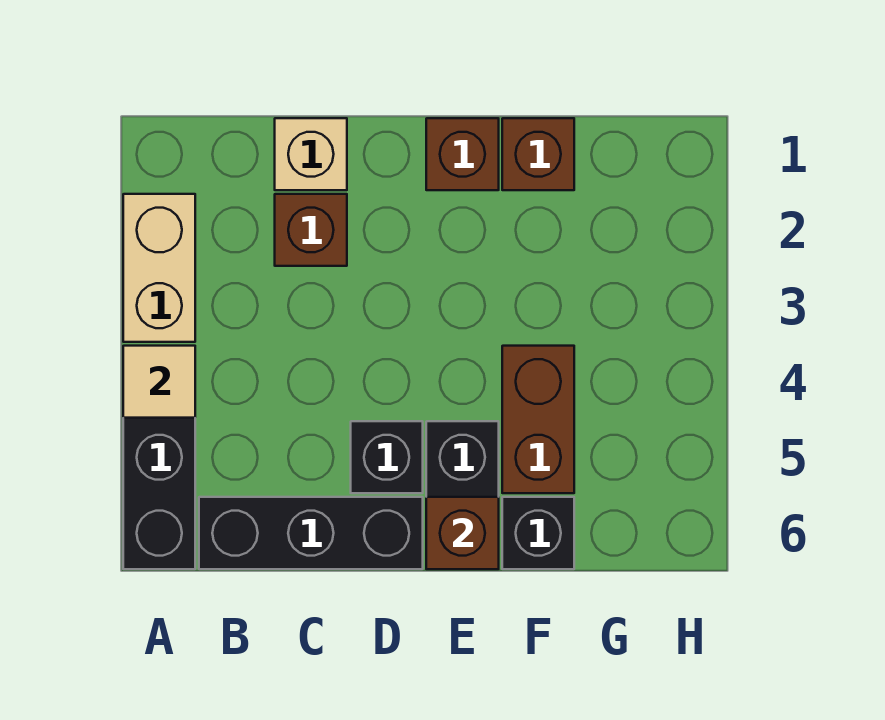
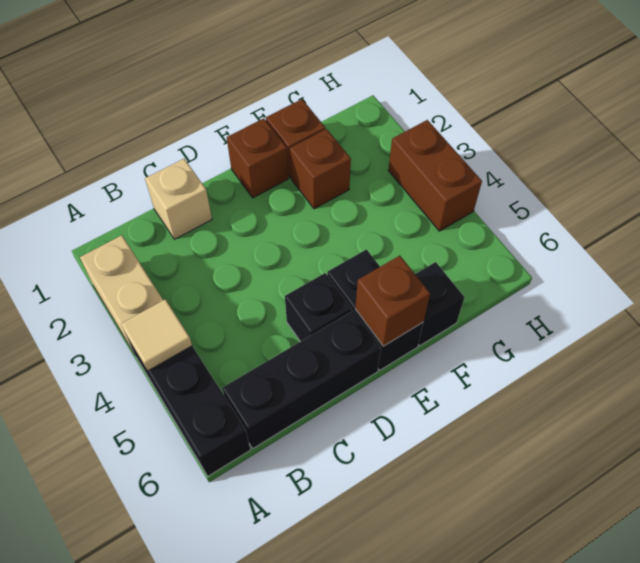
brown 1x1 brick [275,194,347,266] -> brown 1x1 brick moved to [290,129,351,209]
brown 1x2 brick [502,346,574,493] -> brown 1x2 brick moved to [388,120,482,231]

